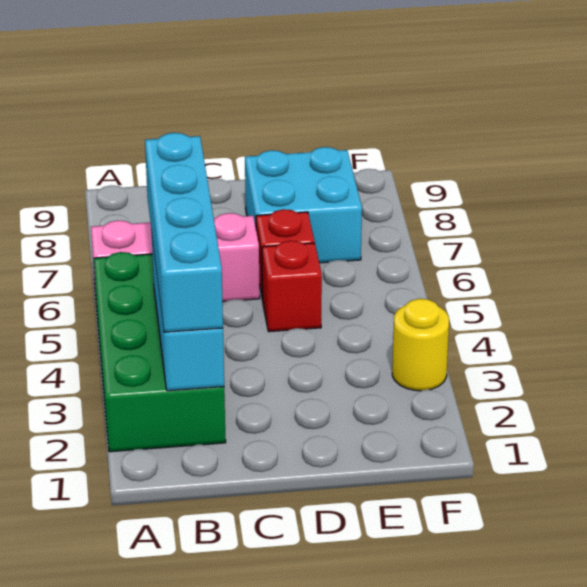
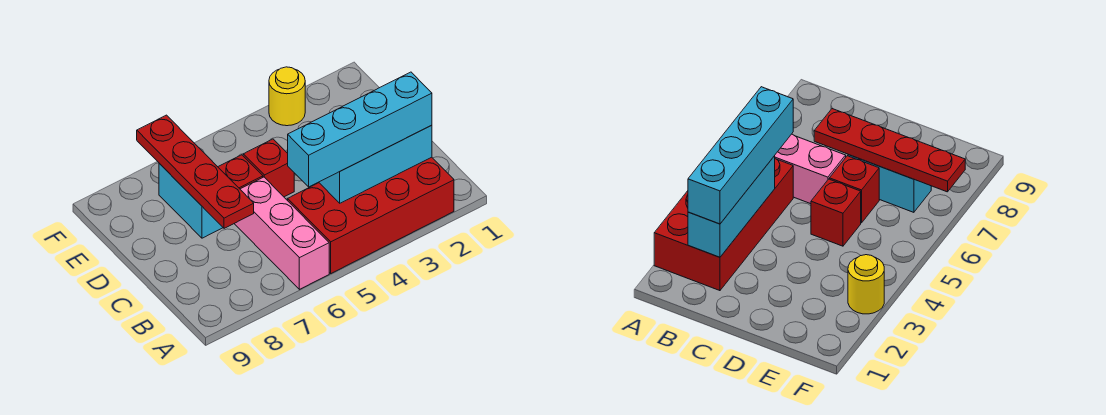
green 2x4 brick [94,252,226,452] -> red 2x4 brick [288,157,454,273]
none -> red 1x4 plate [137,115,254,228]
cyan 2x2 brick [245,147,362,263] -> cyan 1x2 brick [159,163,223,238]

